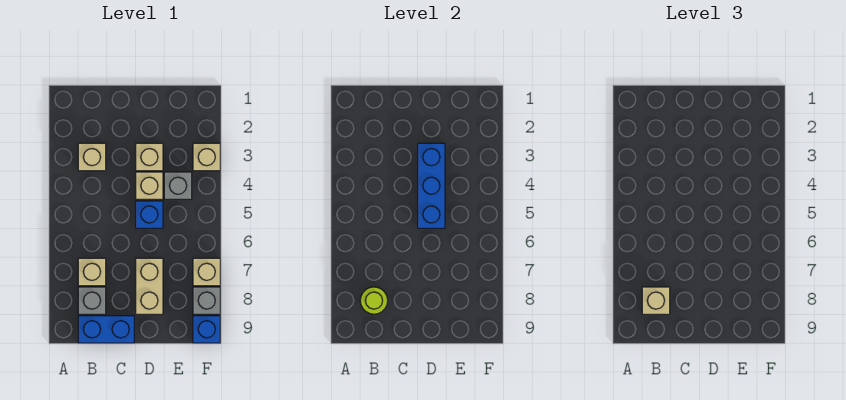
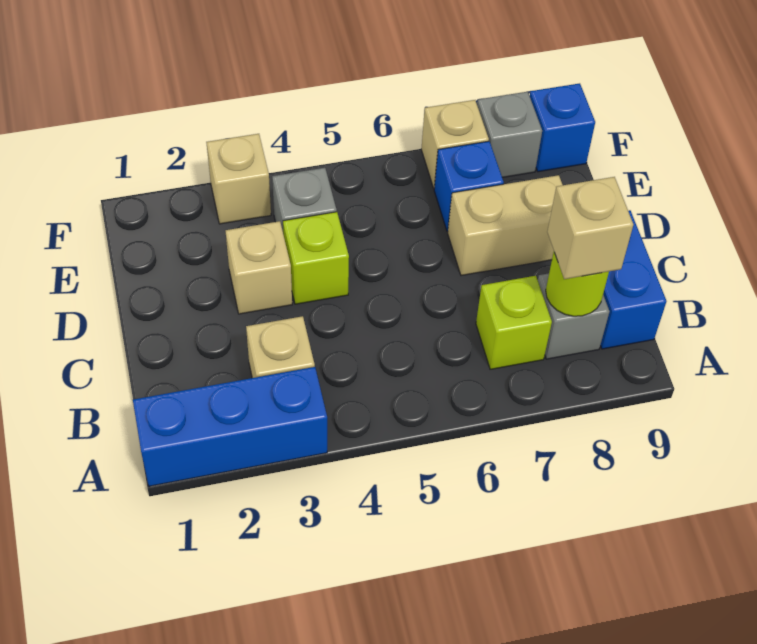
tan 1x1 brick [78,258,106,286] -> lime 1x1 brick [476,276,552,369]
blue 1x3 brick [418,143,445,228] -> blue 1x3 brick moved to [133,367,327,486]
tan 1x1 brick [136,172,163,199] -> lime 1x1 brick [283,212,349,304]
blue 1x1 brick [136,201,163,228] -> blue 1x1 brick moved to [434,141,504,231]

